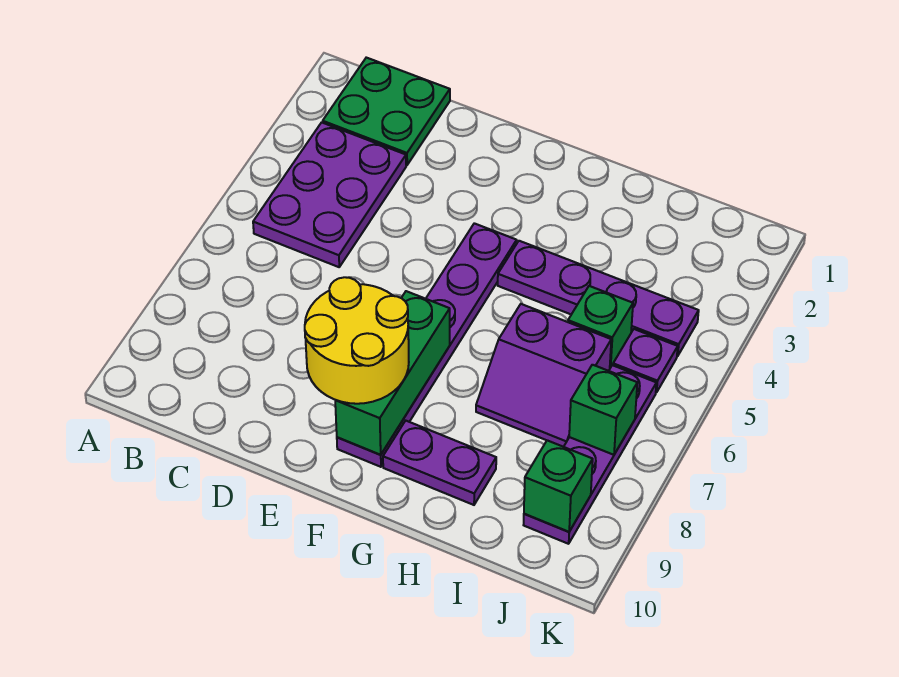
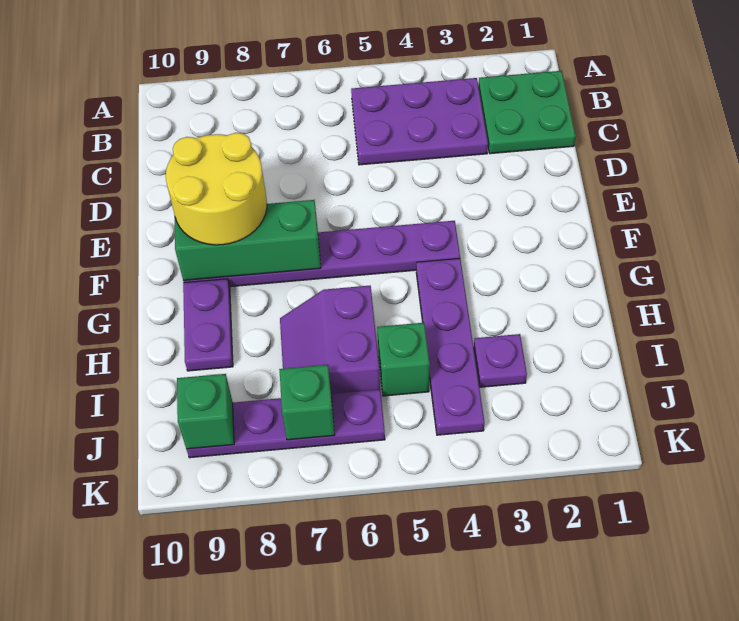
purple 1x1 plate [613,329,678,392] -> purple 1x1 plate moved to [474,334,527,387]

